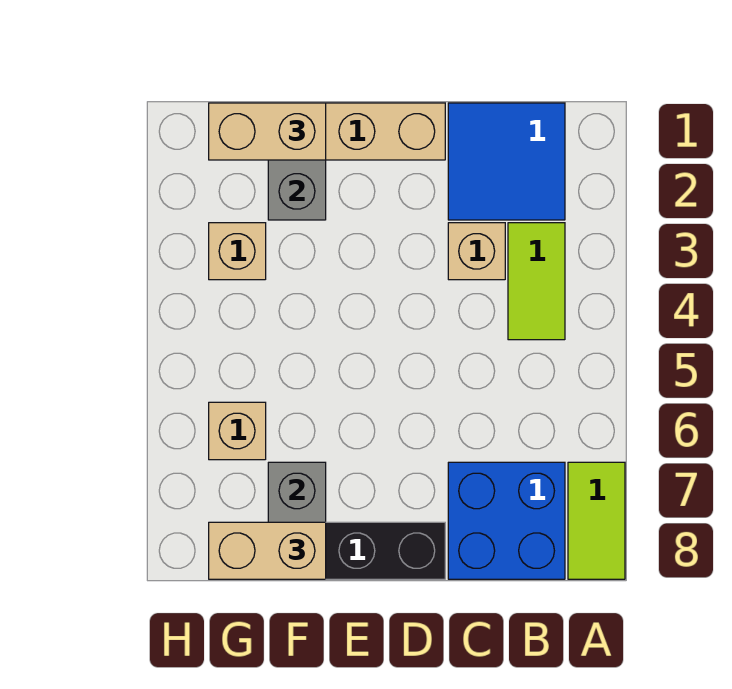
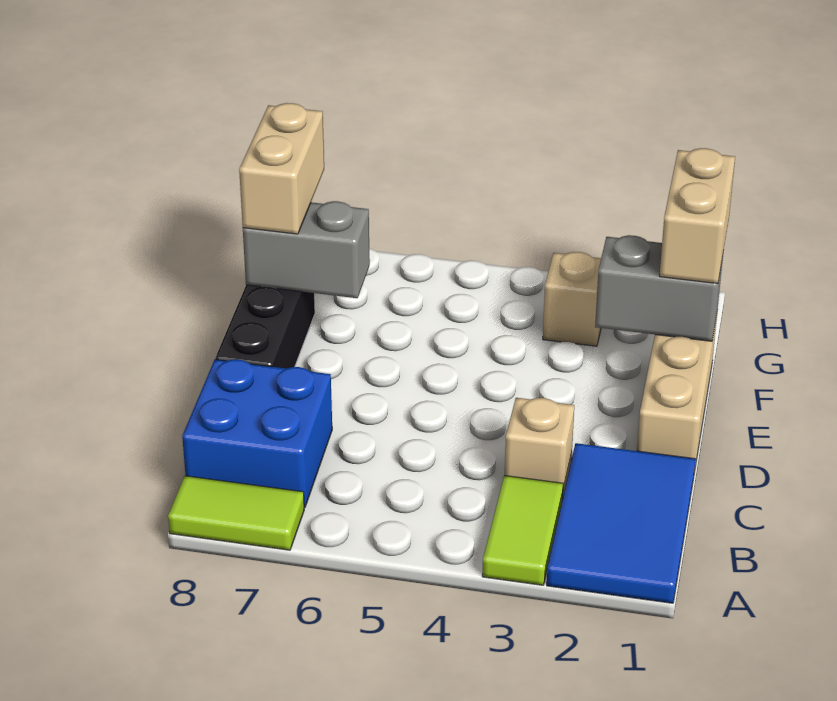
blue 2x2 tile [448,103,565,220] -> blue 2x3 tile [547,443,695,603]
lime 1x2 tile [508,223,565,340] -> lime 1x2 tile turned to [482,475,563,585]
tan 1x1 brick [209,402,266,460] -> none

